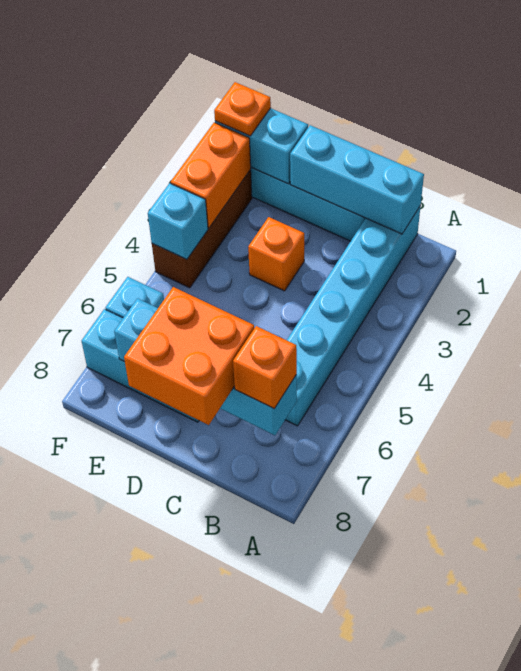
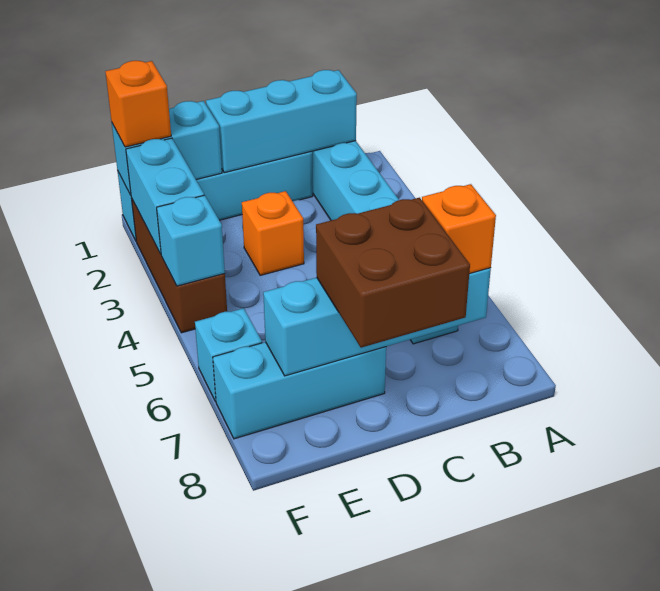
orange 2x2 brick [124,287,254,425] -> brown 2x2 brick [316,198,470,348]
orange 1x1 plate [214,82,271,136] -> orange 1x1 brick [105,61,171,147]
orange 1x2 brick [171,123,251,228] -> cyan 1x2 brick [126,138,204,254]

